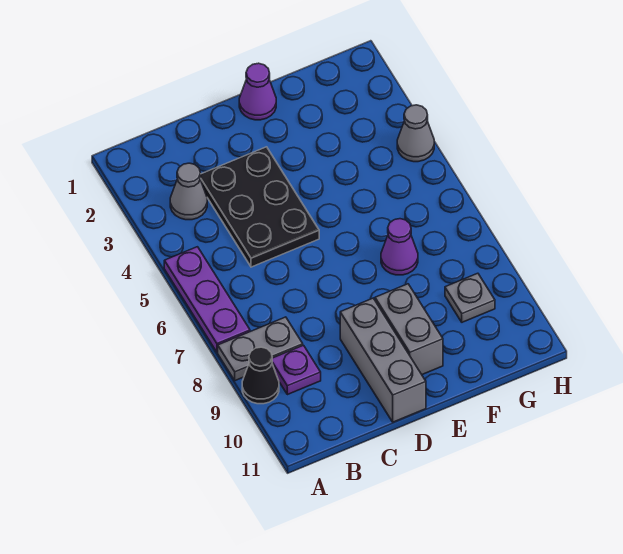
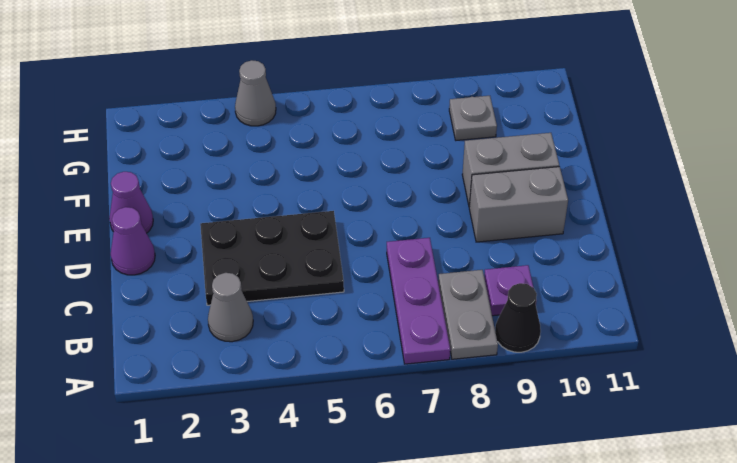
purple 1x3 plate [164,247,250,352] -> purple 1x3 plate turned to [387,238,450,364]
grey 1x3 brick [340,298,426,422] -> grey 1x2 brick [469,167,568,242]
purple 1x1 cone [381,219,418,275] -> purple 1x1 cone moved to [111,207,155,275]

